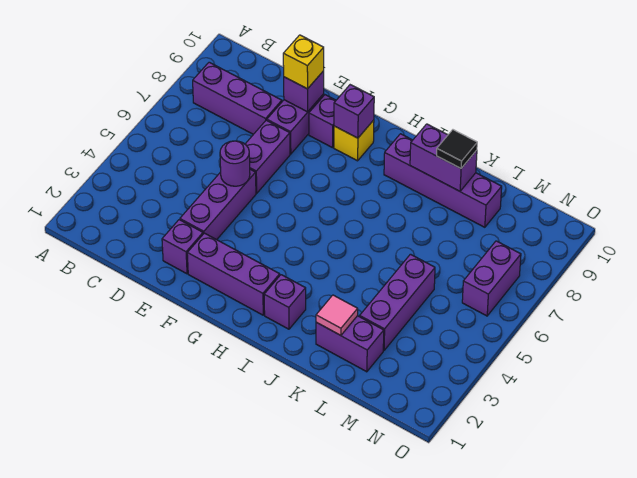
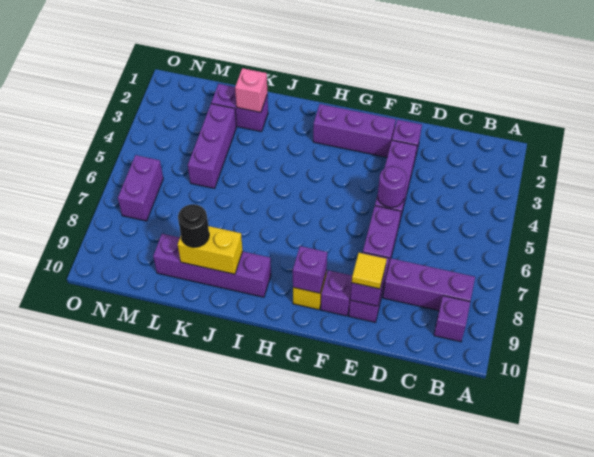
yellow 1x1 brick [283,35,324,89] -> yellow 1x1 tile [352,253,387,289]
purple 1x1 brick [264,275,306,329] -> purple 1x1 brick moved to [434,296,470,342]
purple 1x2 brick [410,124,477,191] -> yellow 1x2 brick [178,226,243,274]
pink 1x1 tile [316,295,358,335] -> pink 1x1 brick [235,68,267,112]
black 1x1 tile [437,130,477,168] -> black 1x1 round brick [178,204,209,247]

